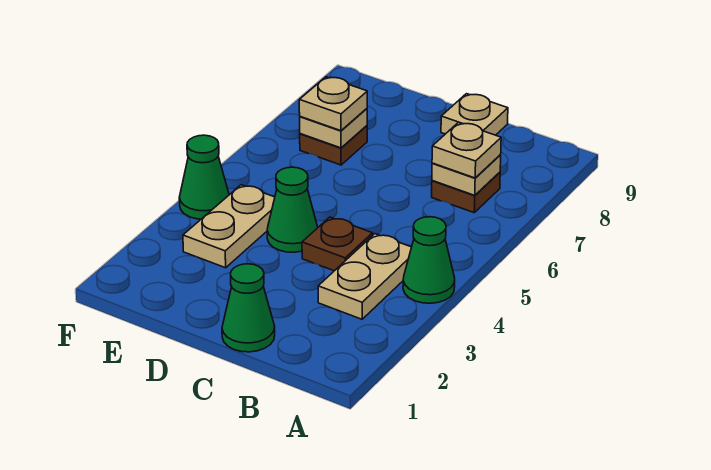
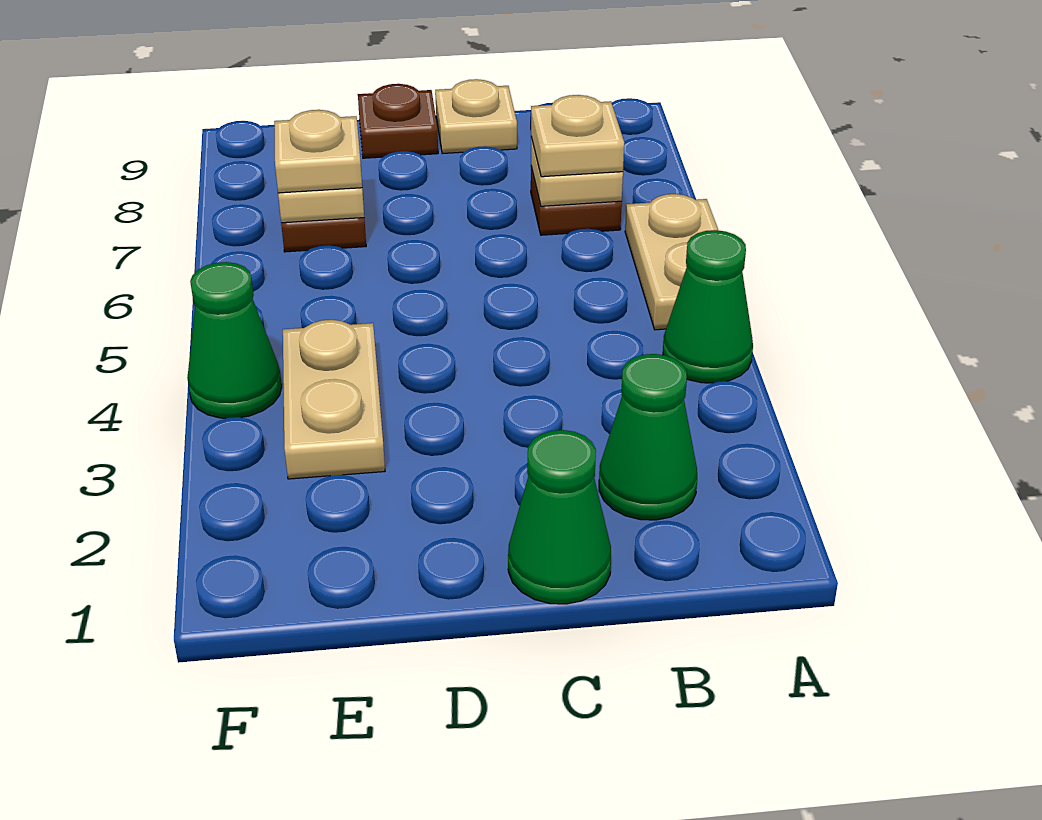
tan 1x2 plate [318,234,411,319] -> tan 1x2 plate moved to [625,194,719,330]
brown 1x1 plate [302,217,373,271] -> brown 1x1 plate moved to [358,84,438,158]
green 1x1 cone [267,167,318,252] -> green 1x1 cone moved to [599,354,697,520]

